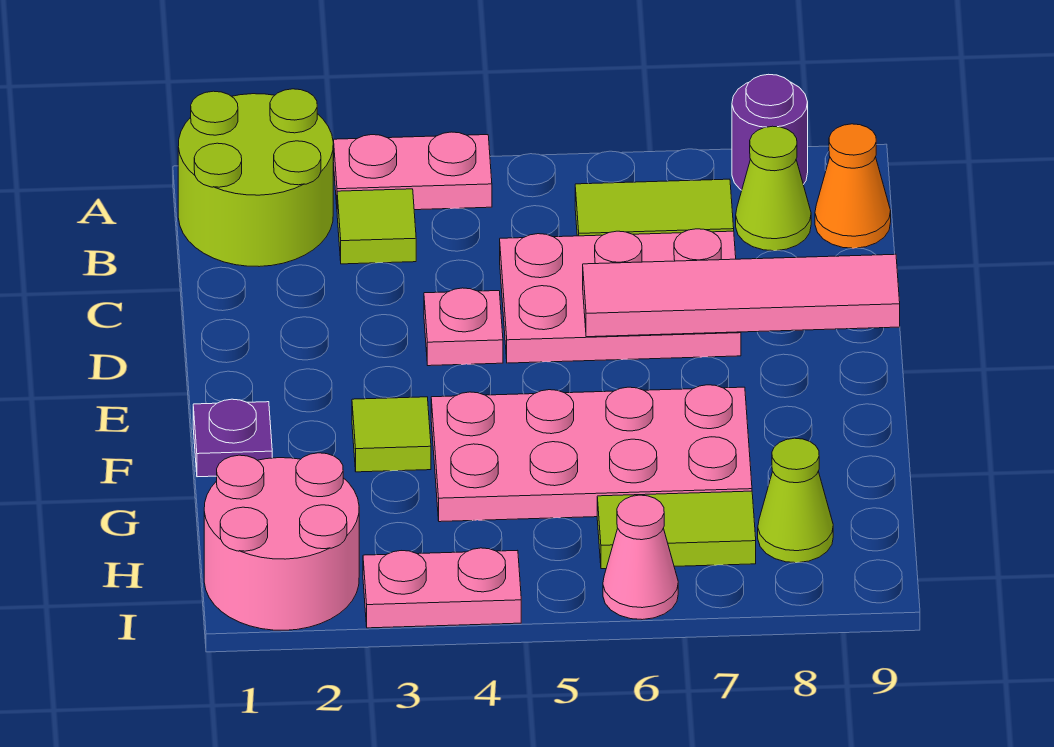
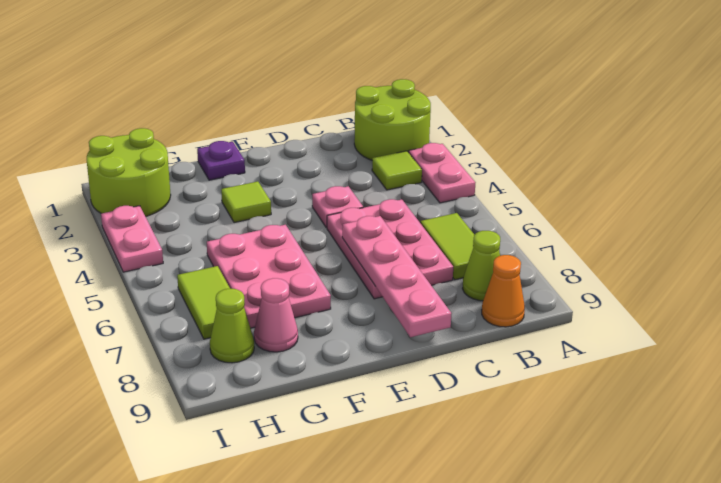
purple 1x1 round brick [732,74,808,190] -> none
pink 1x4 tile [583,254,900,337] -> pink 1x4 plate [342,216,452,337]
pink 2x4 plate [431,385,752,522] -> pink 2x3 plate [207,225,331,328]
pink 2x2 round brick [204,453,359,630] -> lime 2x2 round brick [87,128,171,217]
pink 1x1 cone [603,495,678,620] -> pink 1x1 cone moved to [254,278,298,352]

